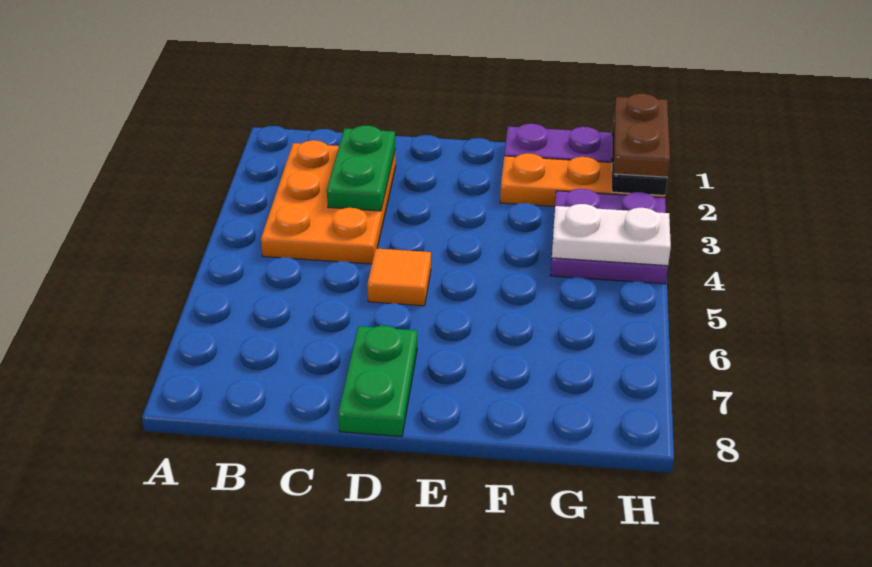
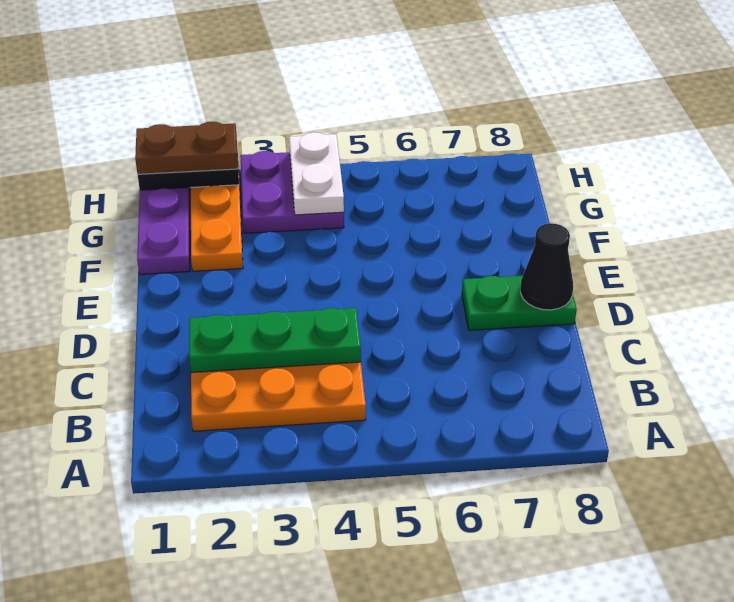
green 1x2 plate [327,126,395,211] -> green 1x3 plate [189,308,361,372]
orange 1x1 tile [367,248,431,306] -> none
none -> black 1x1 cone [521,223,573,310]

